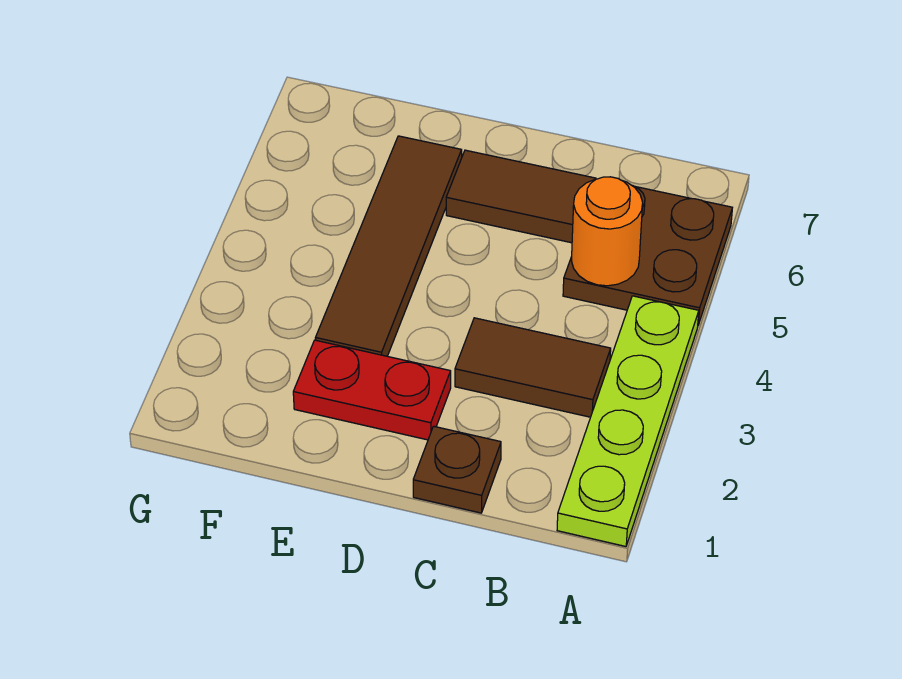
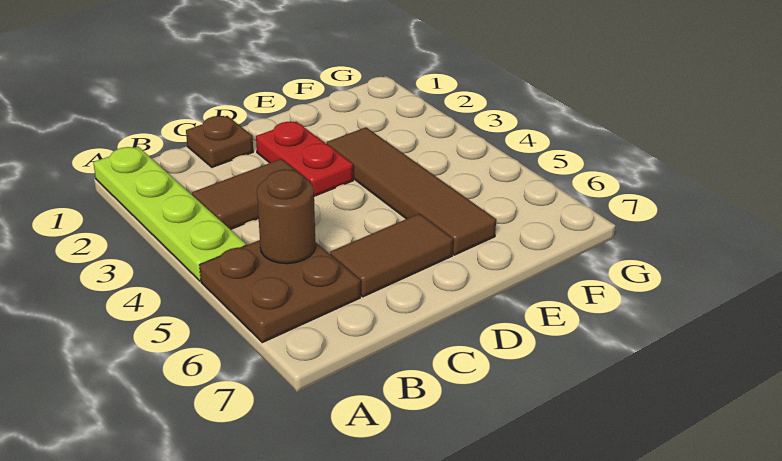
orange 1x1 round brick [571,177,643,286] -> brown 1x1 round brick [257,169,316,264]
red 1x2 plate [293,340,451,440] -> red 1x2 plate turned to [256,122,353,196]

